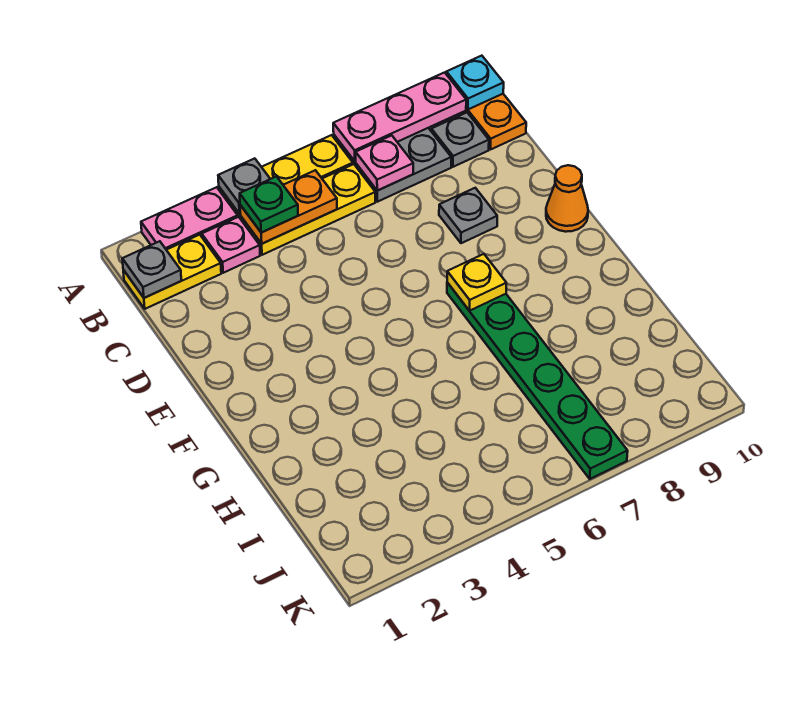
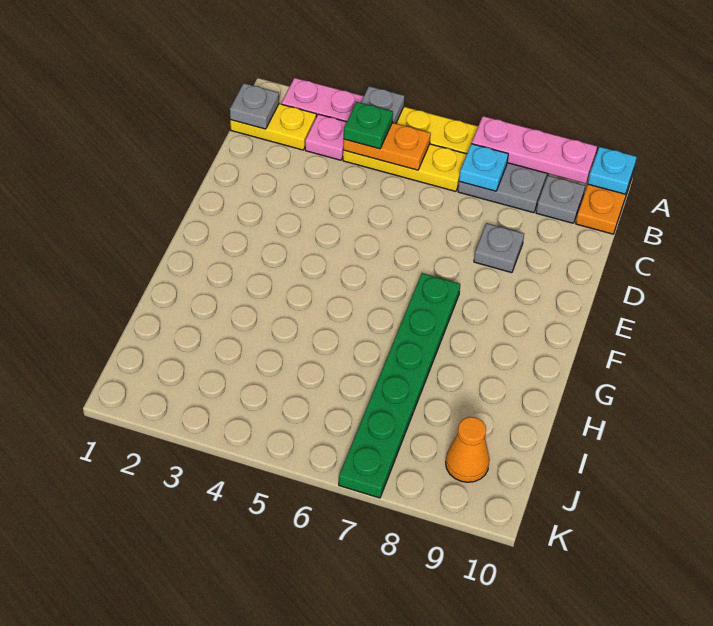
pink 1x1 plate [356,135,413,191] -> cyan 1x1 plate [459,144,508,191]
orange 1x1 cone [546,165,588,232] -> orange 1x1 cone moved to [446,417,490,482]
yellow 1x1 plate [447,254,506,311] -> none

